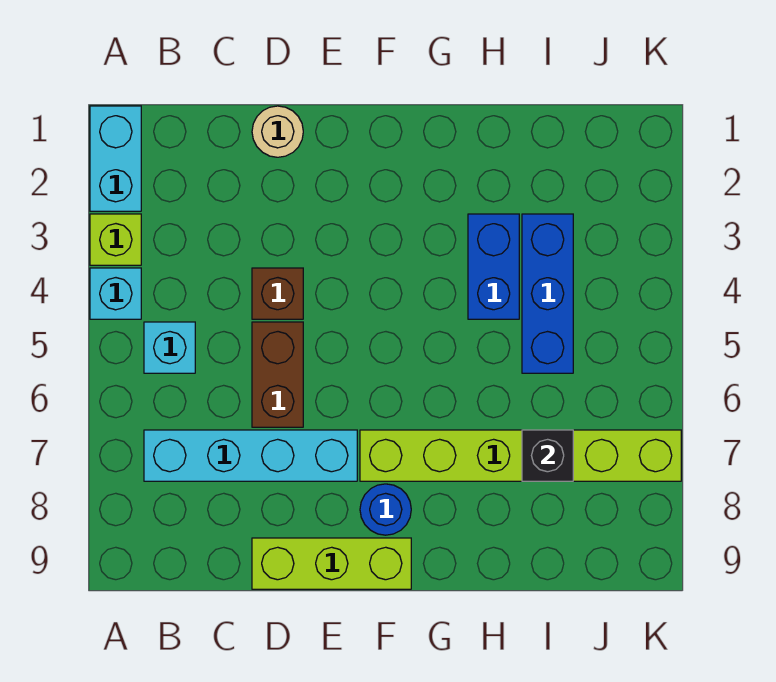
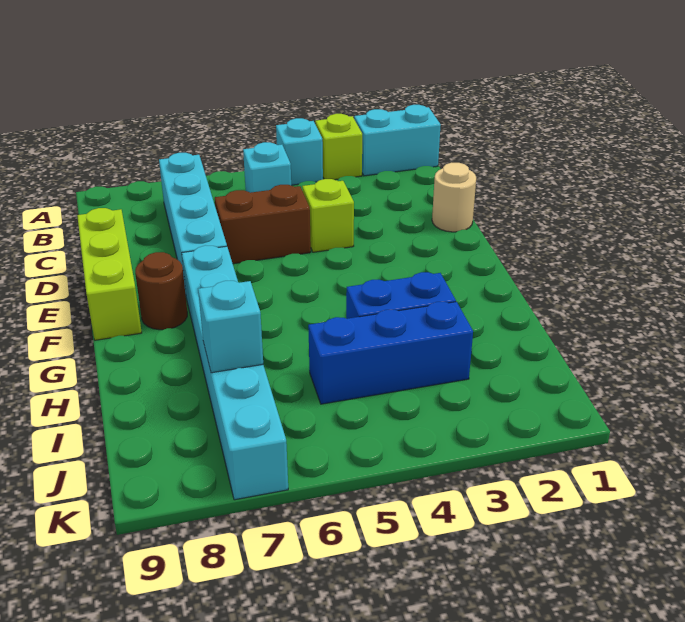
brown 1x1 brick [252,268,303,319] -> lime 1x1 brick [302,179,354,252]
lime 1x6 brick [360,430,681,481] -> cyan 1x6 brick [182,245,288,500]
blue 1x1 round brick [360,484,411,535] -> brown 1x1 round brick [135,252,187,330]
black 1x1 brick [522,430,573,481] -> cyan 1x1 brick [198,281,263,373]

